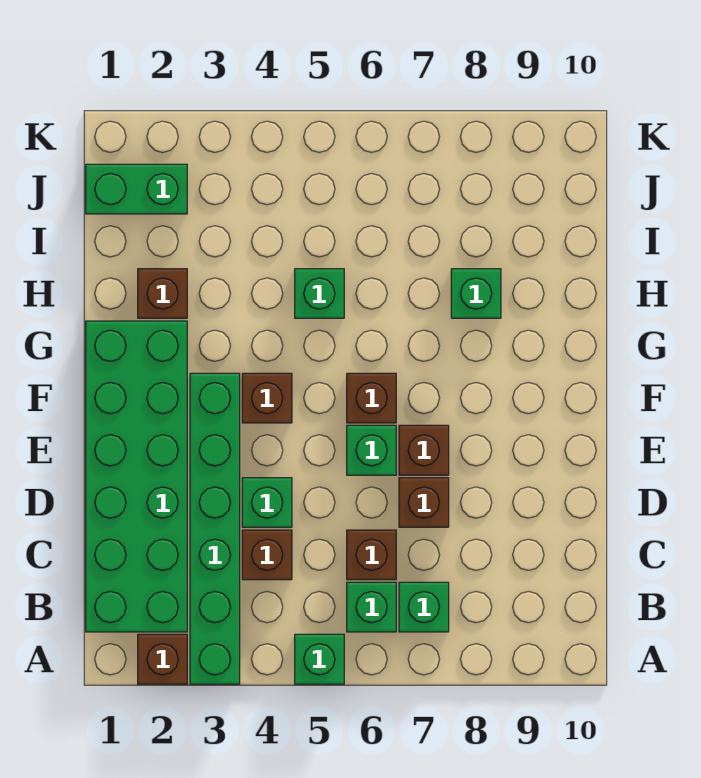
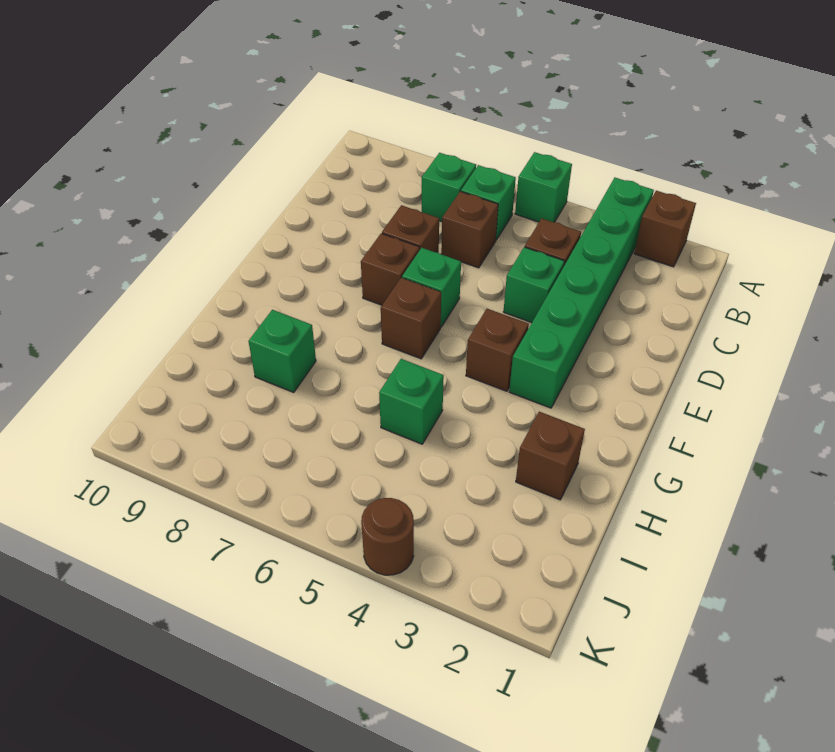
green 2x6 brick [86,321,187,632] -> none
green 1x2 brick [86,164,187,214] -> none
none -> brown 1x1 round brick [361,498,414,575]

